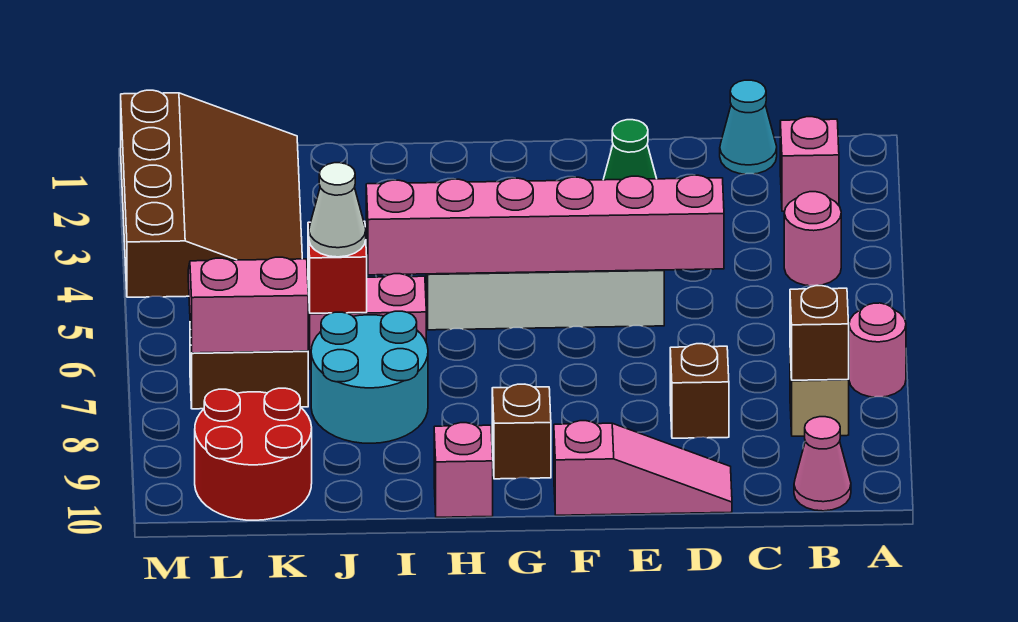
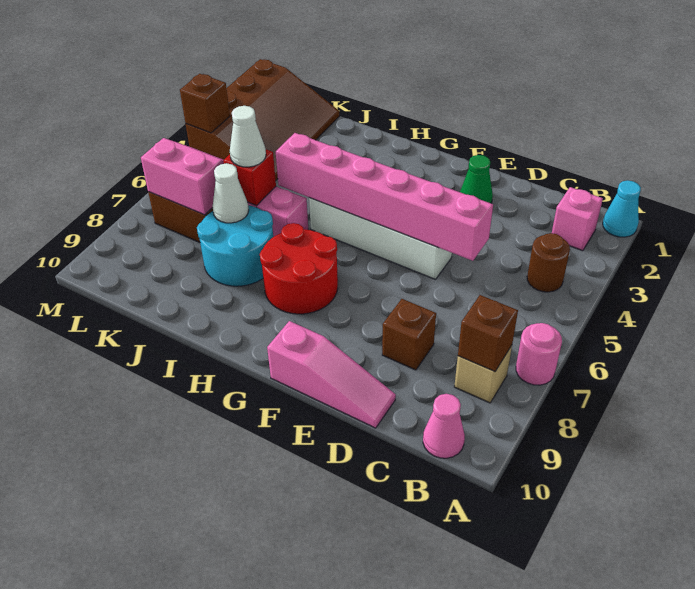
pink 1x1 round brick [784,192,841,286] -> brown 1x1 round brick [527,233,570,292]
cyan 1x1 cone [720,80,777,174] -> cyan 1x1 cone moved to [603,180,641,237]
brown 1x1 brick [492,384,551,479] -> brown 1x1 brick moved to [180,74,230,133]
pink 1x1 brick [434,423,493,517] -> none
none -> white 1x1 cone [213,163,249,223]
red 2x2 round brick [195,388,312,520] -> red 2x2 round brick moved to [260,223,338,314]

